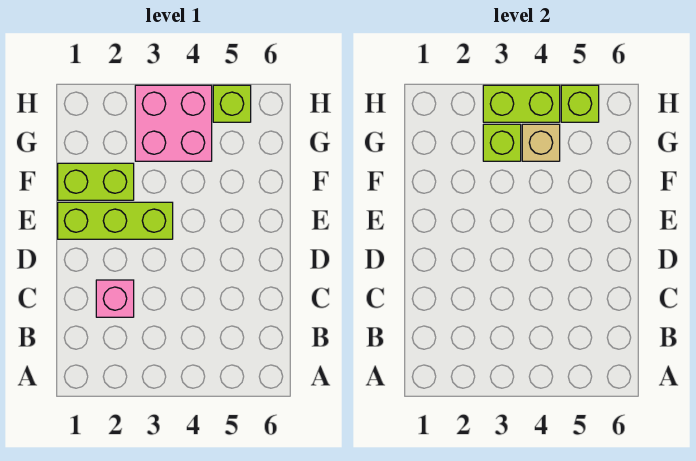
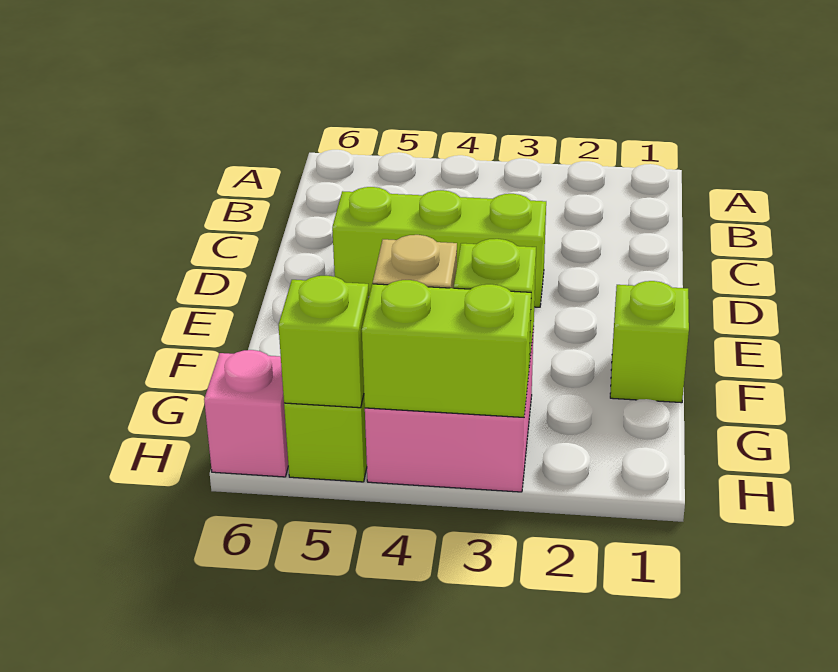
pink 1x1 brick [96,280,134,317] -> pink 1x1 brick moved to [204,350,288,477]
lime 1x3 brick [58,202,173,239] -> lime 1x3 brick moved to [332,187,546,307]
lime 1x2 brick [58,163,134,200] -> lime 1x1 brick [610,281,689,403]

